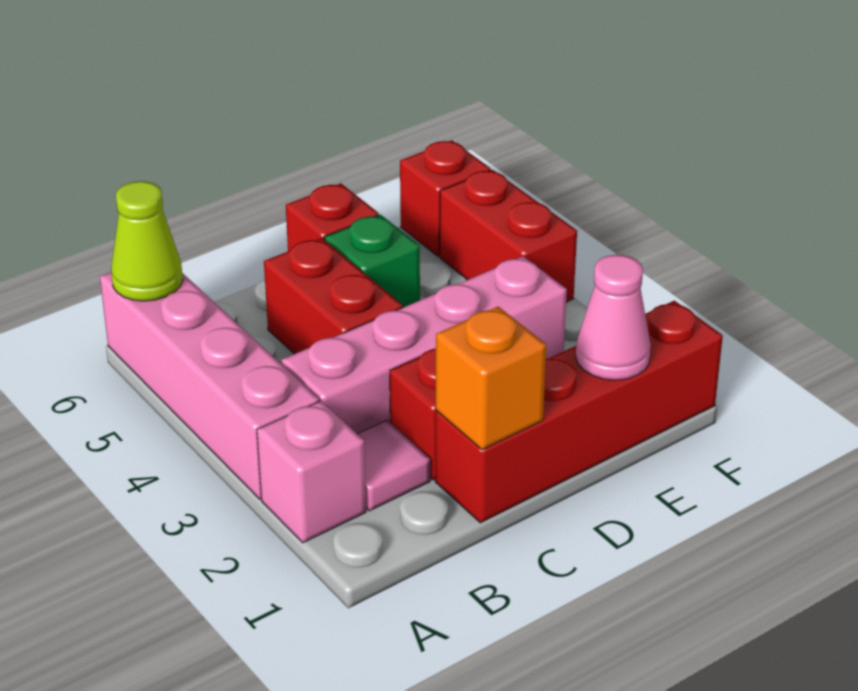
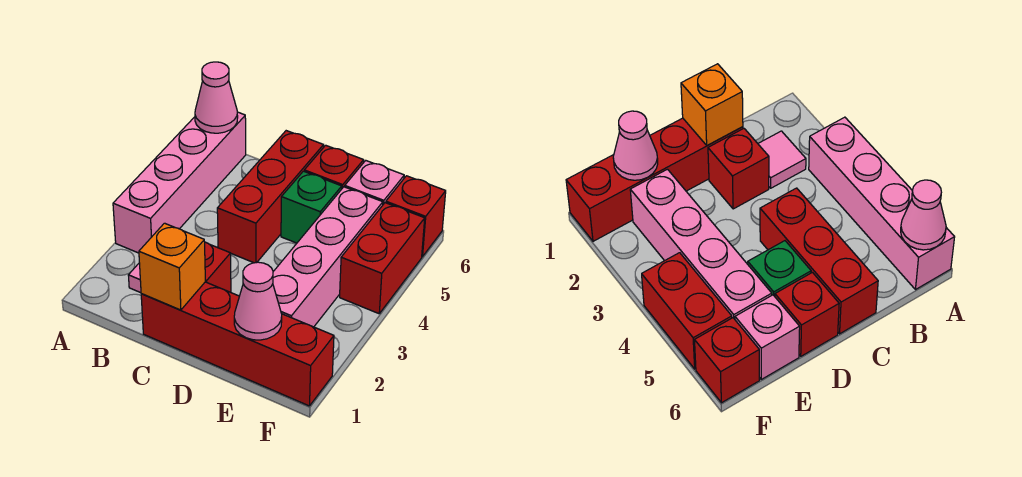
pink 1x1 brick [257,401,366,543] -> pink 1x1 brick moved to [345,161,404,204]
lime 1x1 cone [111,181,183,301] -> pink 1x1 cone [195,62,238,133]
pink 1x4 brick [281,256,567,434] -> pink 1x4 brick turned to [273,187,383,327]
red 1x2 brick [264,238,403,354] -> red 1x3 brick [217,131,324,263]

